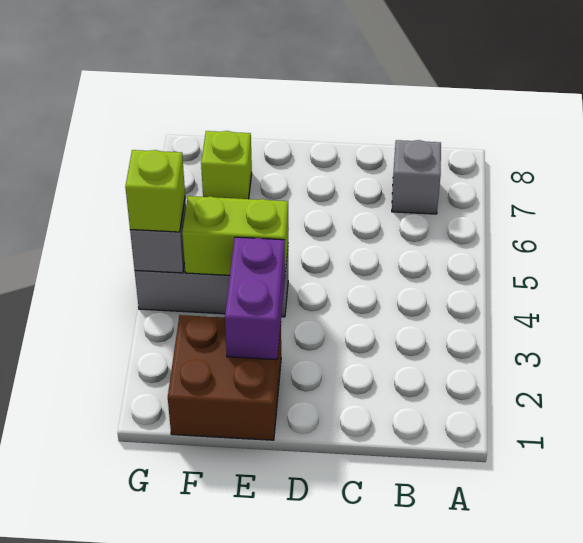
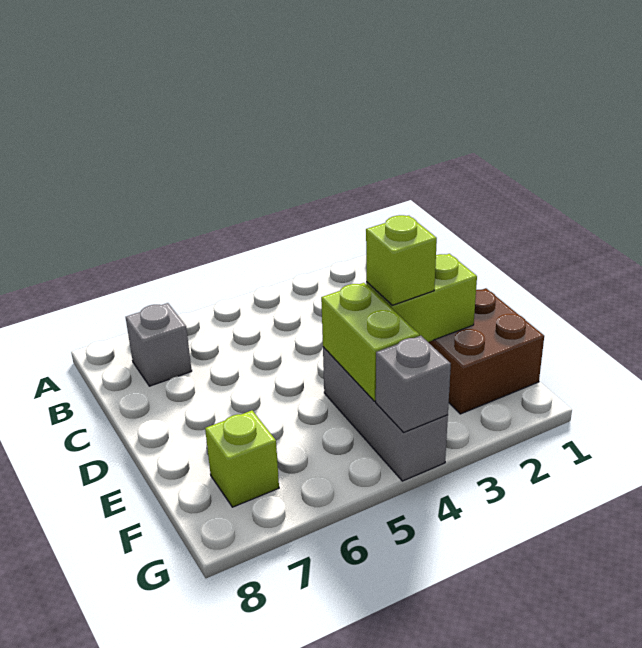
purple 1x2 brick [225,237,285,360] -> lime 1x2 brick [366,254,477,342]
lime 1x1 brick [125,150,185,232] -> lime 1x1 brick moved to [366,215,437,305]

